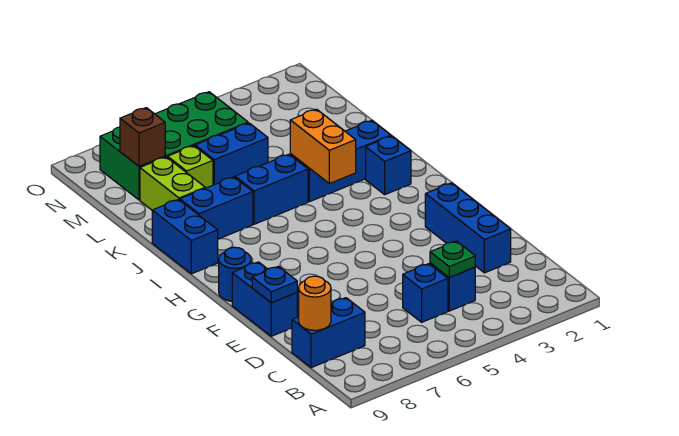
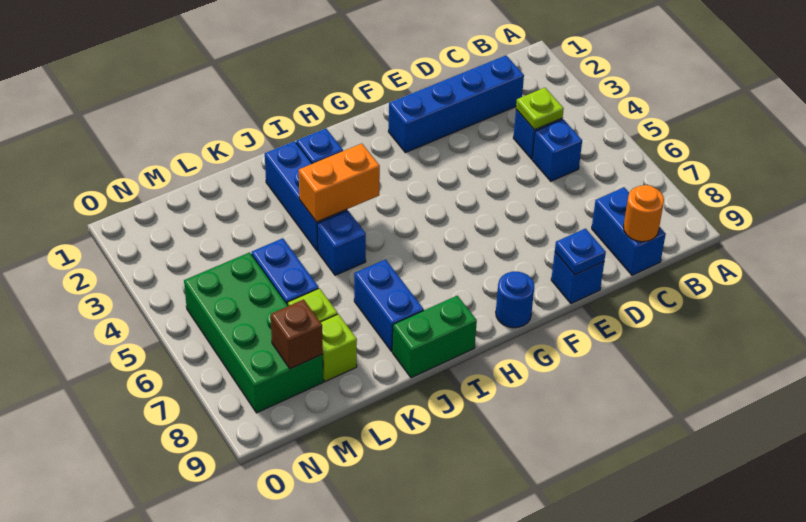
green 1x1 plate [430,241,475,277] -> lime 1x1 plate [516,88,564,130]
blue 1x3 brick [425,183,511,273] -> blue 1x4 brick [388,55,524,153]
blue 1x2 brick [232,262,297,336] -> blue 1x1 brick [551,252,604,304]
blue 1x2 brick [152,200,218,274] -> green 1x2 brick [392,296,477,378]
blue 1x2 brick [235,154,308,224] -> blue 1x1 brick [317,211,366,275]
lime 1x2 brick [140,157,205,210] -> lime 1x1 brick [320,314,357,382]

